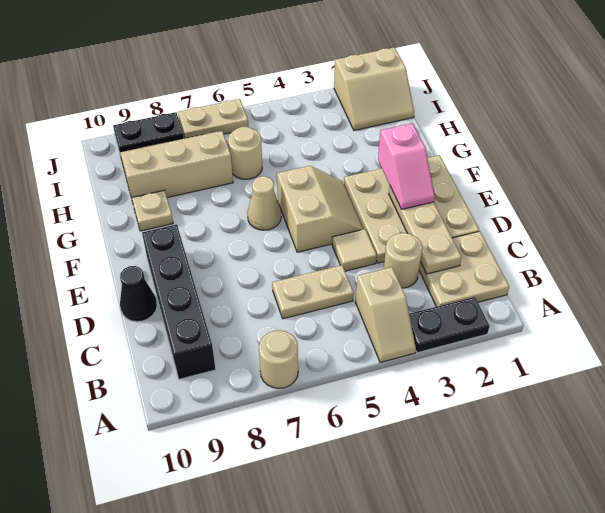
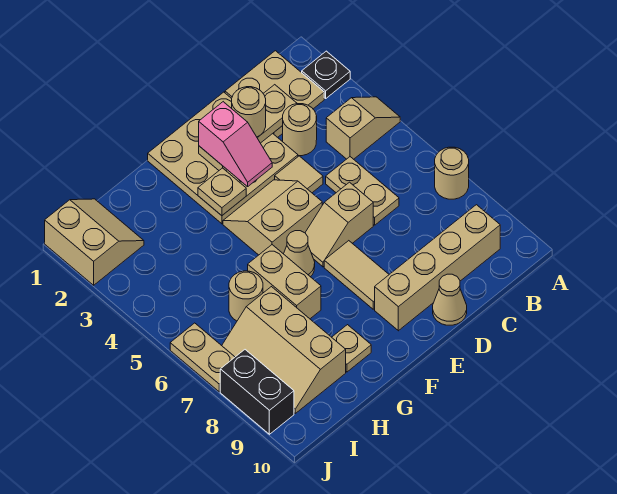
black 1x2 plate [409,297,490,353] -> black 1x1 plate [302,51,350,98]
black 1x4 brick [142,224,216,379] -> tan 1x4 brick [375,205,500,331]
none -> tan 1x1 round brick [232,87,266,137]
none -> tan 1x2 slope [305,182,373,267]
black 1x1 cone [120,266,157,322] -> tan 1x1 cone [433,274,467,325]
pink 1x2 slope [378,123,435,209] -> pink 1x2 slope turned to [199,102,272,187]
none -> tan 1x2 tile [324,241,389,309]
none -> tan 1x1 plate [198,168,246,216]
none -> tan 1x2 brick [248,245,321,319]
black 1x2 plate [113,112,184,152] -> black 1x2 brick [220,350,294,434]

